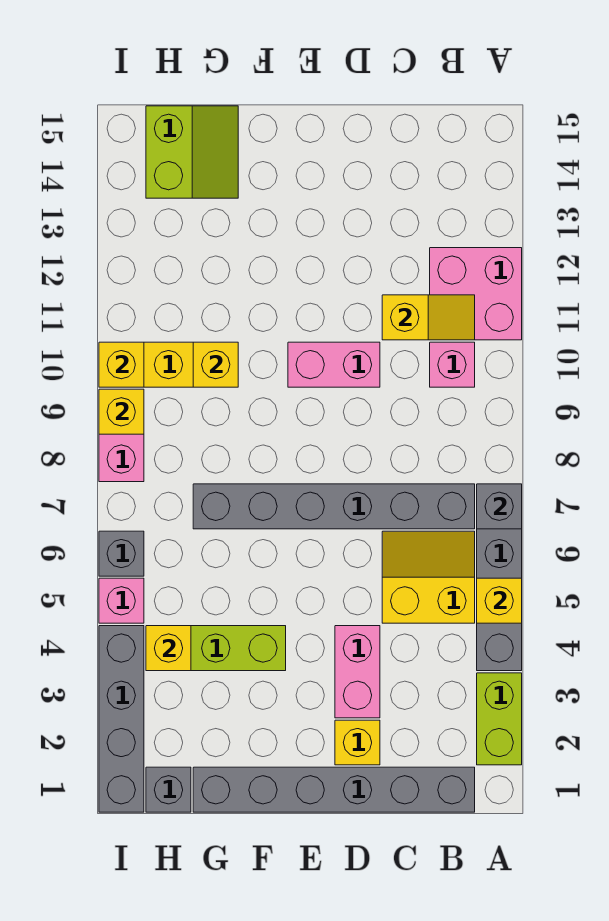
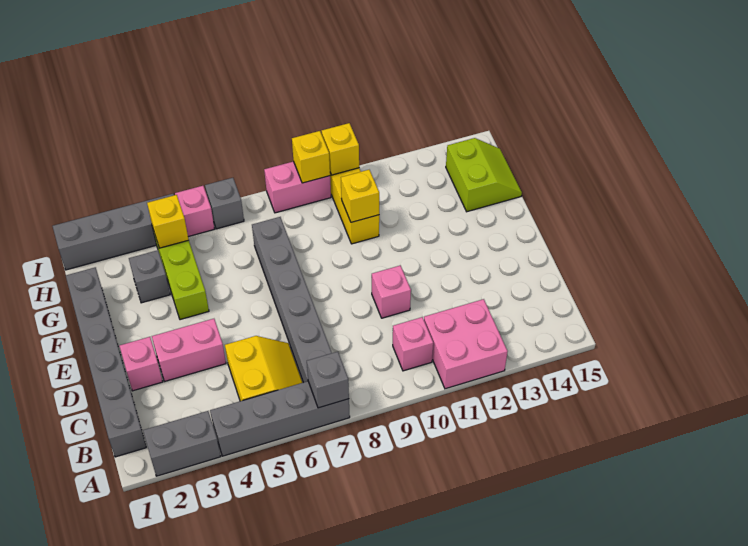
lime 1x2 brick [477,673,522,765] -> grey 1x2 brick [143,411,221,476]
yellow 1x1 brick [477,578,522,623] -> none
yellow 1x2 slope [382,295,475,340] -> none
yellow 1x1 brick [335,720,380,765] -> pink 1x1 brick [120,337,163,391]
pink 1x2 brick [288,342,380,387] -> pink 1x1 brick [371,265,411,318]
lime 2x2 slope [146,106,238,198] -> lime 2x2 slope turned to [446,138,522,212]
grey 1x1 brick [146,767,191,812] -> grey 1x1 brick moved to [129,250,170,303]

